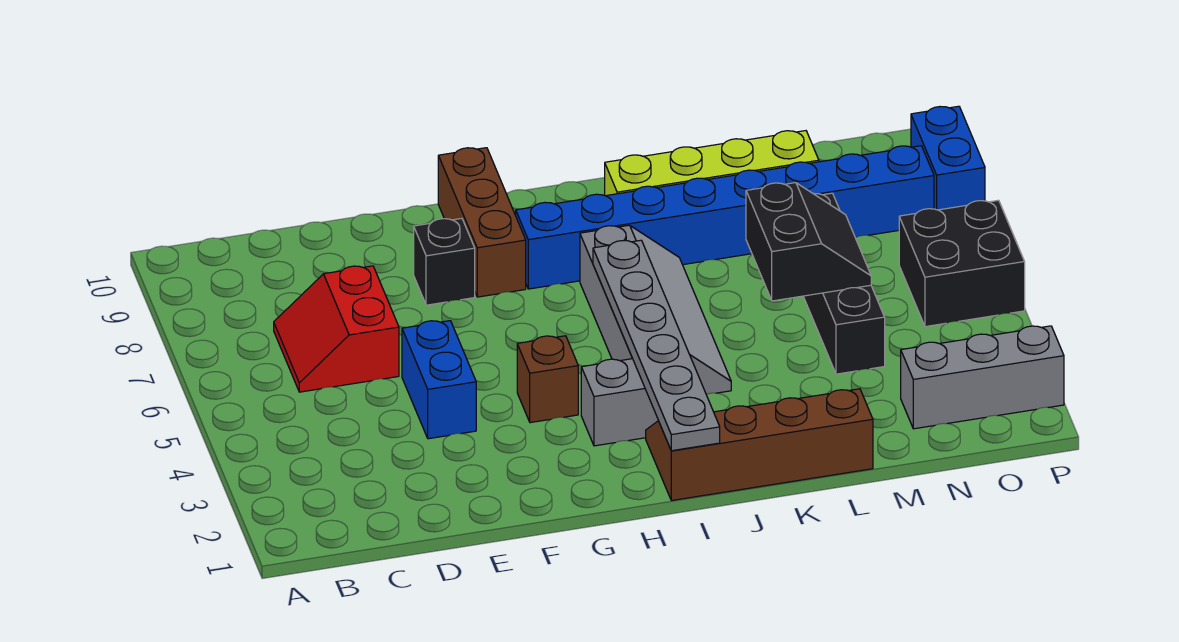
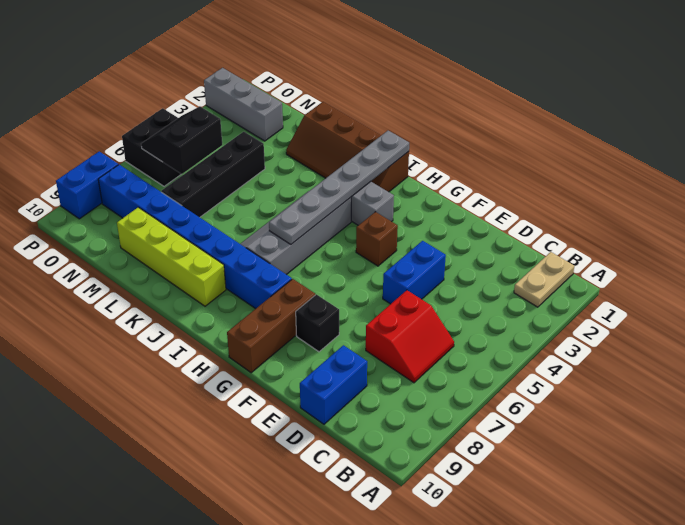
none -> tan 1x2 plate [514,252,574,307]
none -> blue 1x2 brick [300,345,367,424]
black 2x2 slope [746,183,871,301] -> black 2x2 slope moved to [141,107,222,174]

